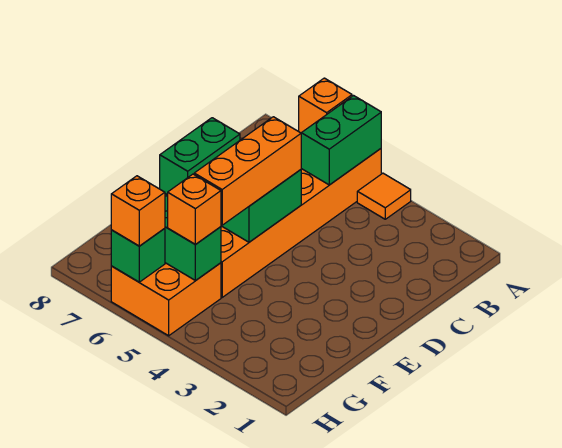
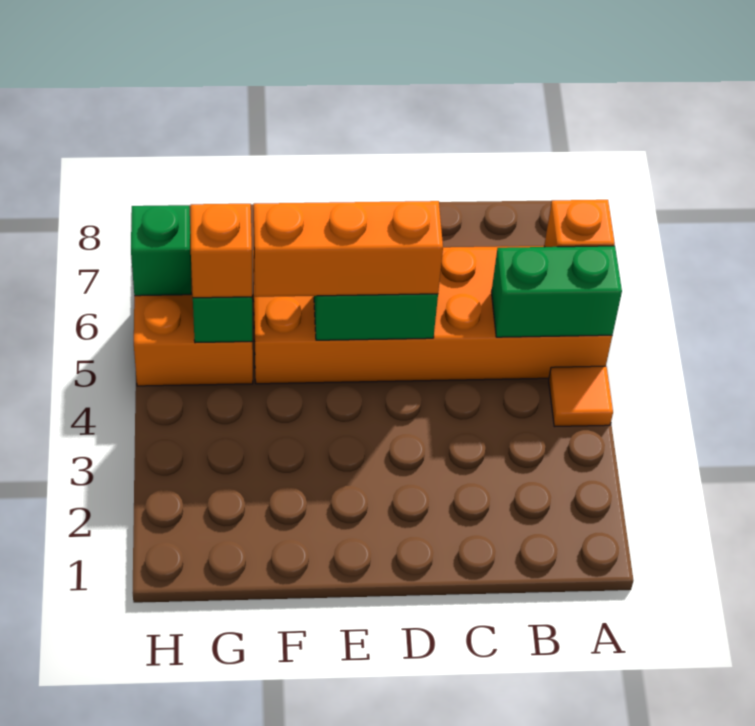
green 1x2 brick [160,118,240,195] -> none
orange 1x1 brick [111,176,165,246] -> none

